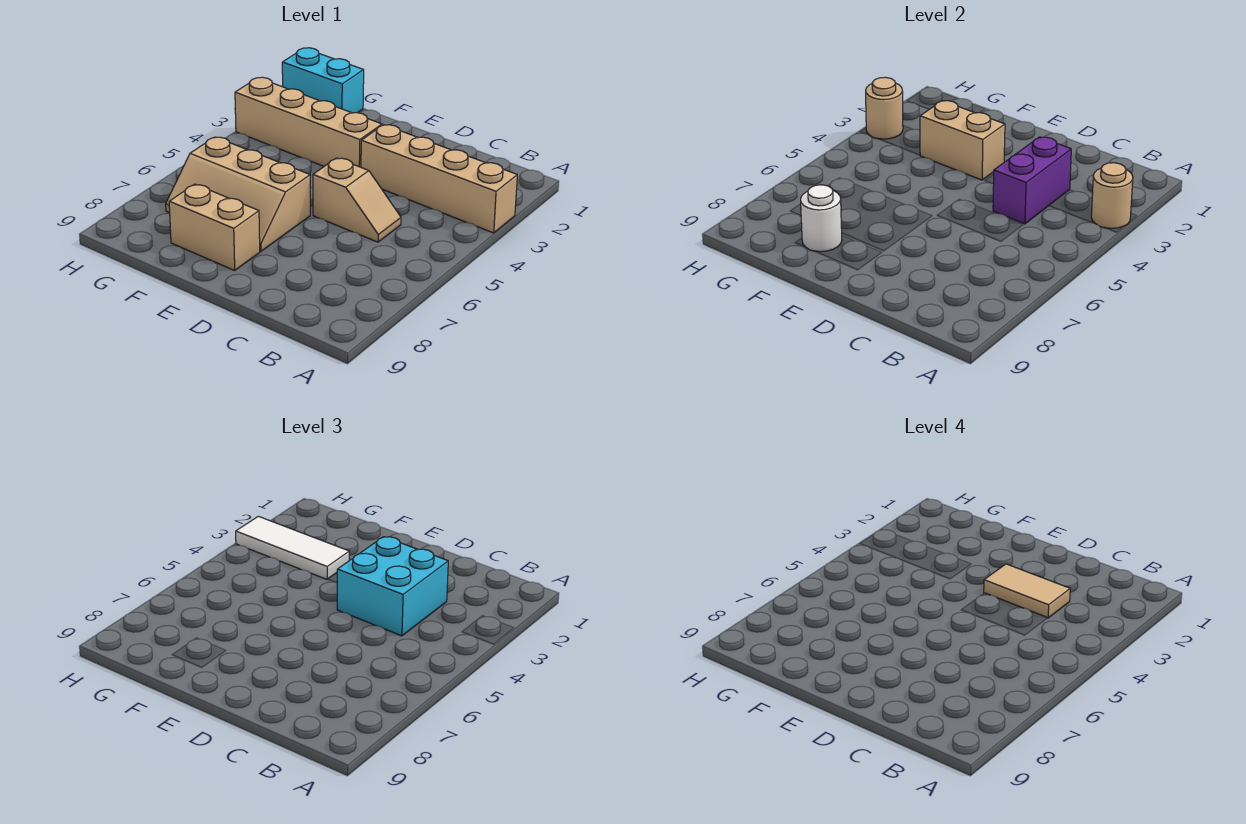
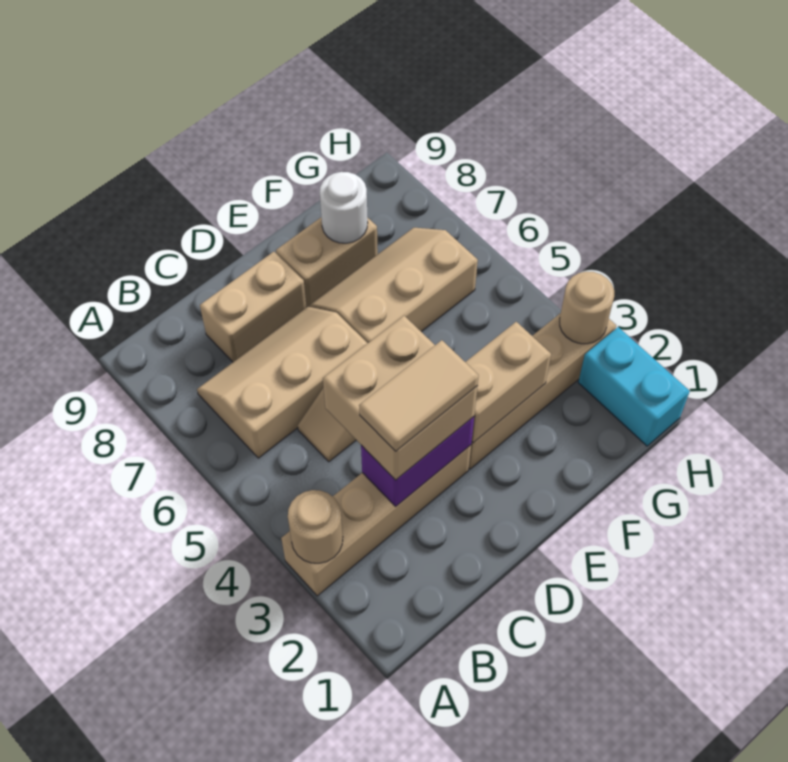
none -> tan 2x3 slope [197,307,368,458]
purple 1x2 brick [993,137,1071,224] -> purple 1x2 brick turned to [361,417,474,507]
cyan 2x2 brick [337,537,448,636] -> tan 2x2 brick [323,316,477,480]
none -> tan 1x2 brick [200,252,306,362]
white 1x3 tile [236,516,349,579] -> none
cyan 1x2 brick [282,48,364,113] -> cyan 1x2 brick turned to [578,327,690,446]

